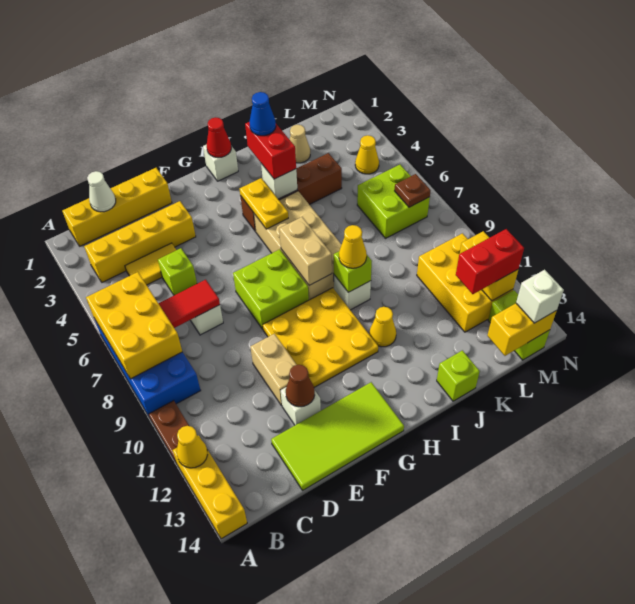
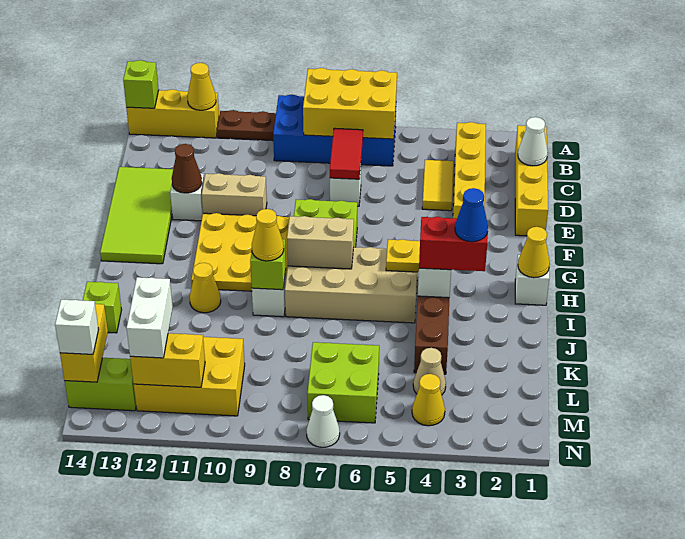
lime 1x1 brick [158,248,197,295] -> lime 1x1 brick moved to [123,60,159,108]
red 1x1 cone [207,117,231,158] -> yellow 1x1 cone [518,227,550,278]
tan 1x1 cone [290,125,310,163] -> tan 1x1 cone moved to [413,348,446,395]
red 1x2 brick [456,229,524,294] -> white 1x2 brick [127,277,173,358]
brown 1x1 plate [395,174,431,207] -> none
none -> white 1x1 cone [307,395,340,447]

